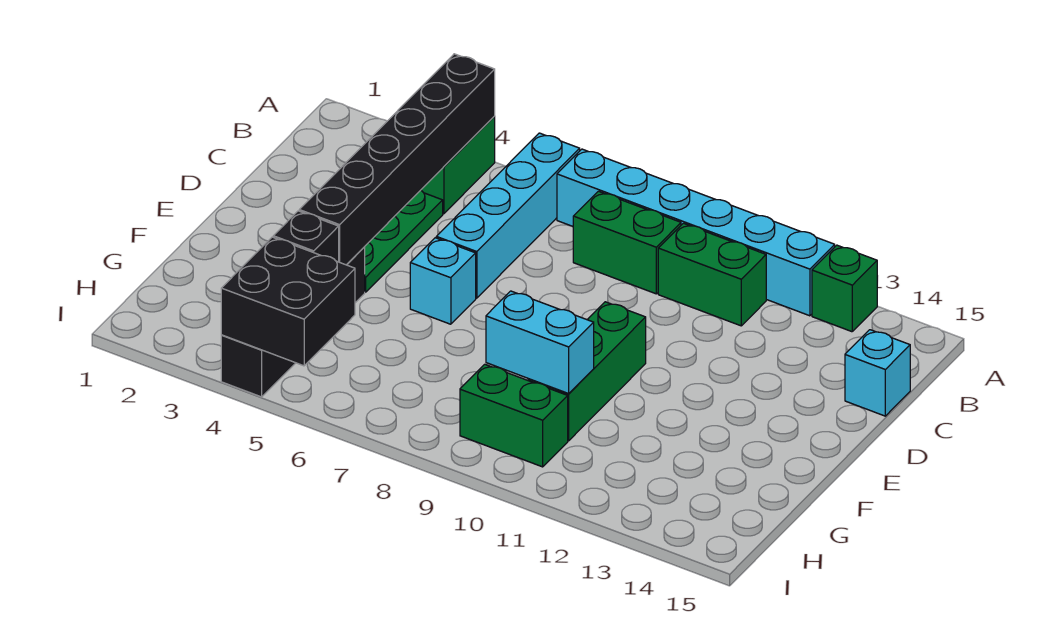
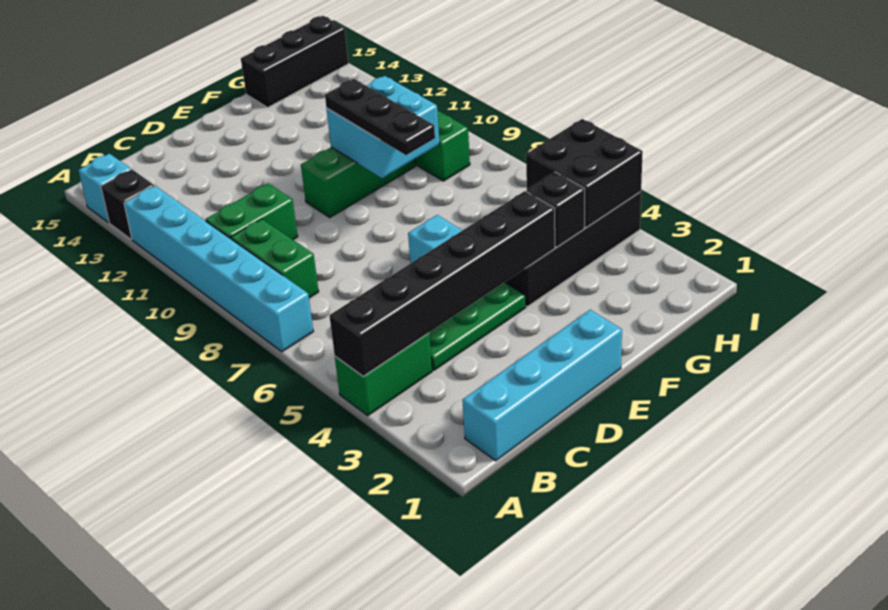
cyan 1x4 brick [436,133,580,298] -> cyan 1x4 brick moved to [462,310,622,461]
green 1x1 brick [812,245,877,332] -> black 1x1 brick [101,170,154,239]
green 1x2 brick [658,223,766,326] -> green 1x2 brick turned to [206,183,298,240]
cyan 1x1 brick [845,330,910,416] -> cyan 1x1 brick moved to [78,154,131,222]
none -> black 1x3 plate [325,79,435,155]
cyan 1x2 brick [486,291,594,394] -> cyan 2x2 brick [326,76,440,178]
none -> black 1x3 brick [241,16,349,107]

